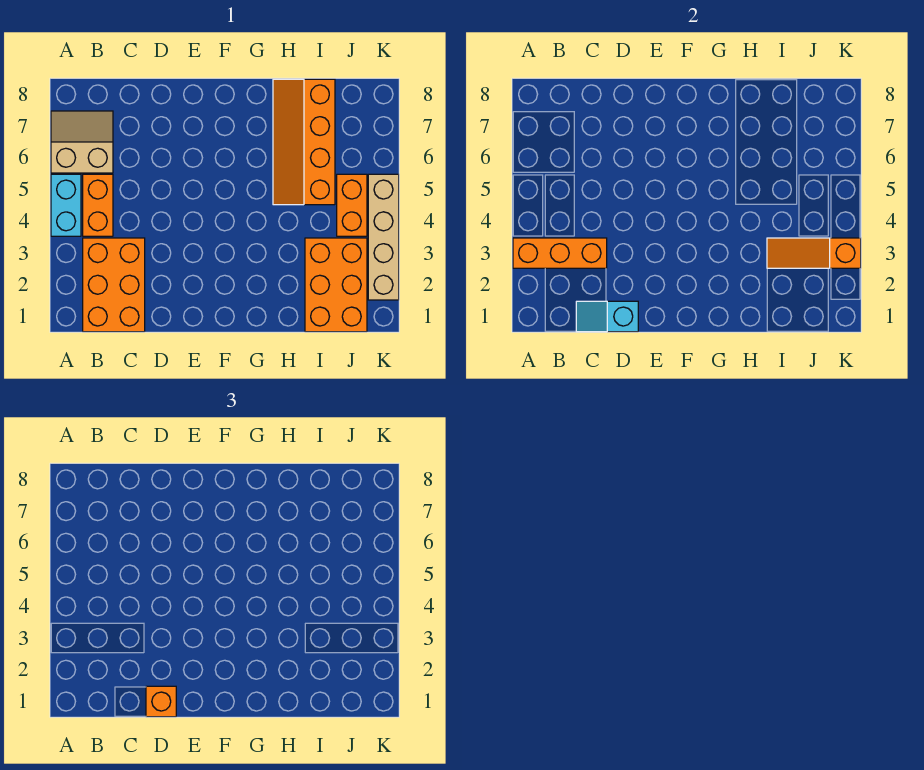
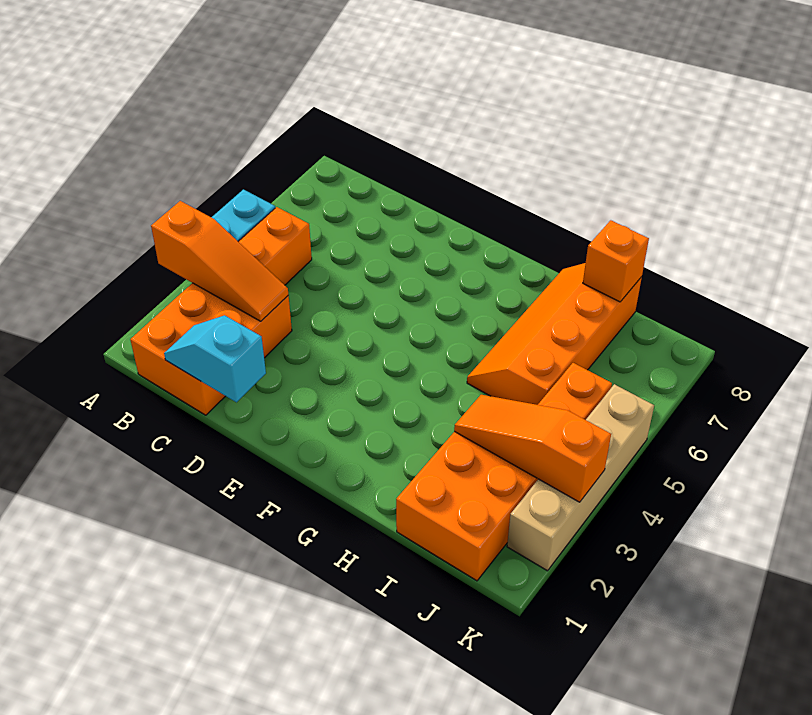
orange 1x3 brick [513,238,607,268] -> orange 1x3 slope [151,201,288,321]
tan 2x2 slope [51,111,113,173] -> none
orange 1x1 brick [146,686,176,717] -> orange 1x1 brick moved to [583,220,649,302]

